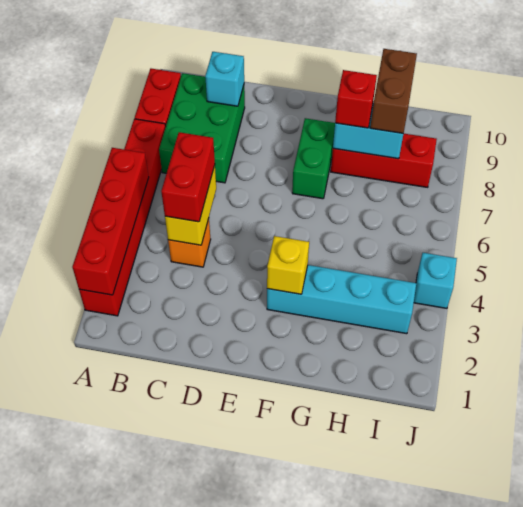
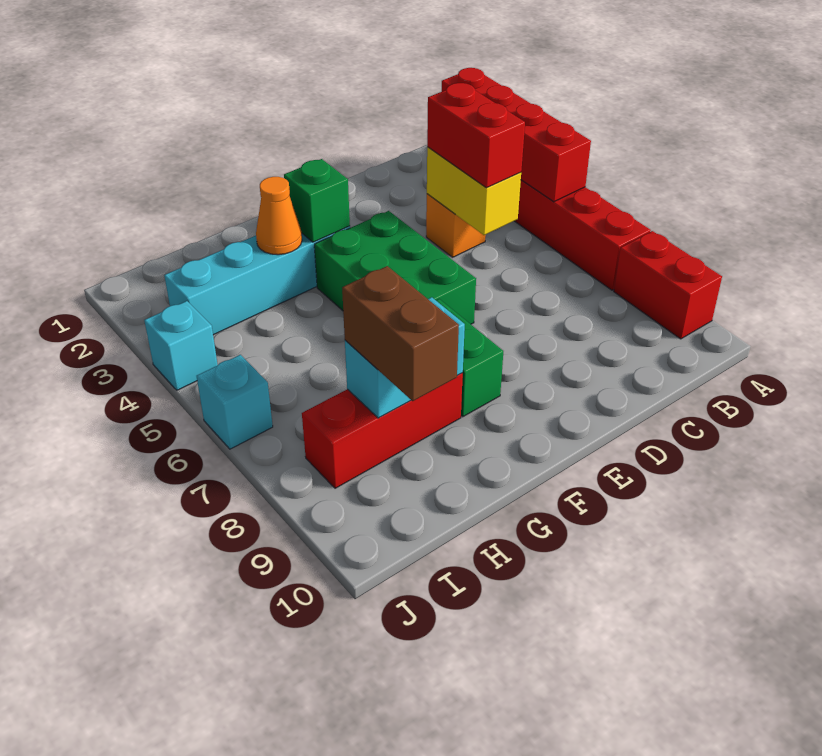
green 2x3 brick [159,73,245,183] -> green 2x3 brick moved to [314,211,476,324]
cyan 1x1 brick [205,52,244,106] -> cyan 1x1 brick moved to [197,355,273,449]
yellow 1x1 brick [267,236,309,294] -> green 1x1 brick [284,159,350,242]
none -> orange 1x1 cone [256,177,302,255]
red 1x1 brick [335,70,377,128] -> none

